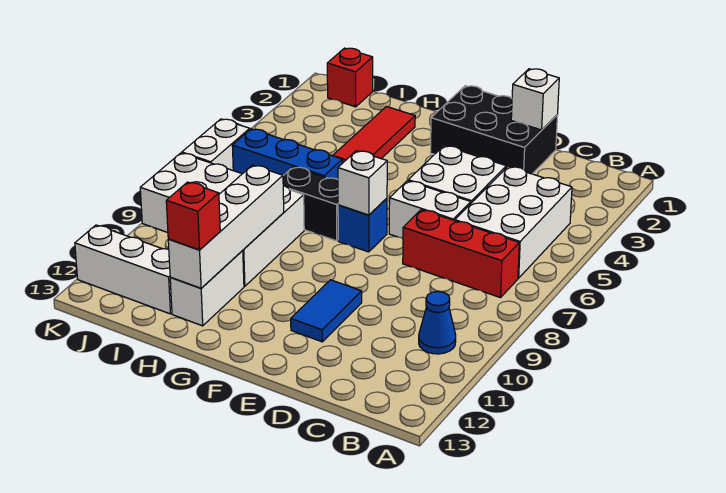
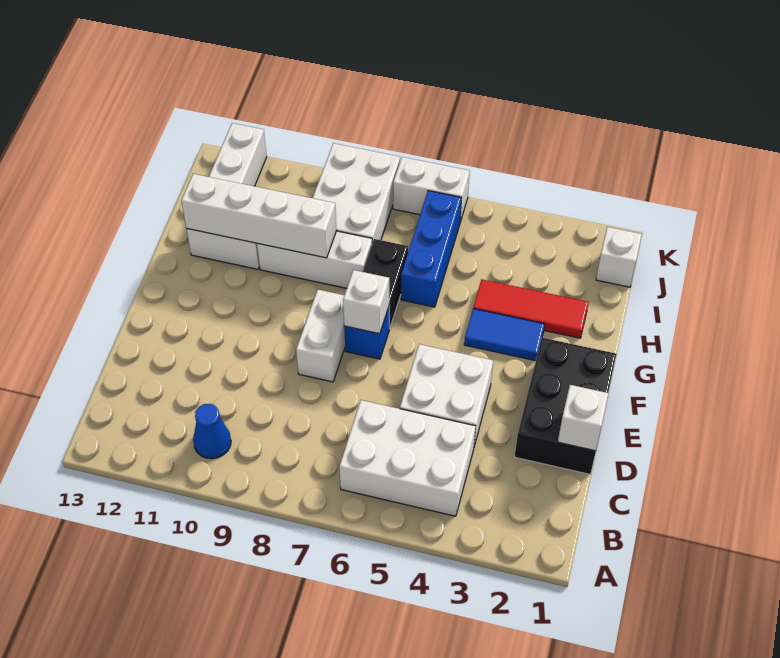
red 1x3 brick [403,210,519,298] -> none
white 1x2 brick [389,181,471,239] -> white 1x2 brick moved to [296,290,345,382]
blue 1x2 tile [291,280,362,342] -> blue 1x2 tile moved to [464,309,545,361]
red 1x1 brick [166,182,220,250] -> none
red 1x1 brick [327,48,373,107] -> white 1x1 brick [596,227,642,287]

